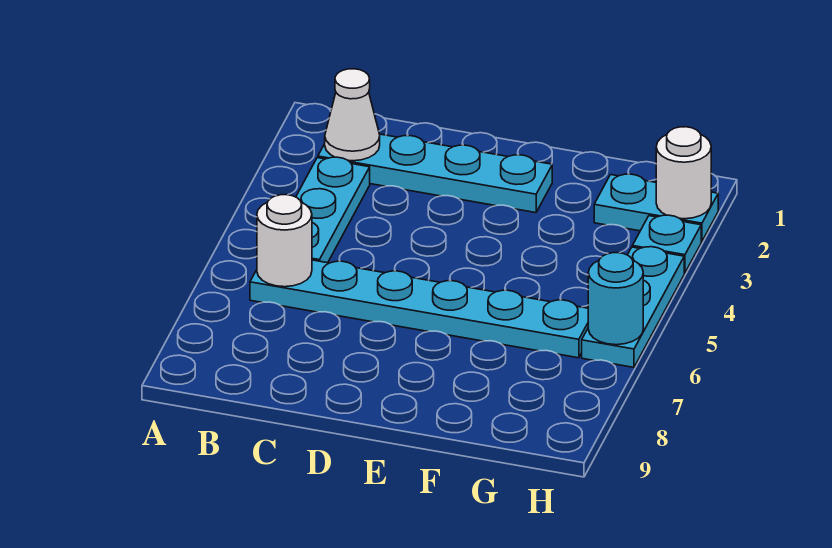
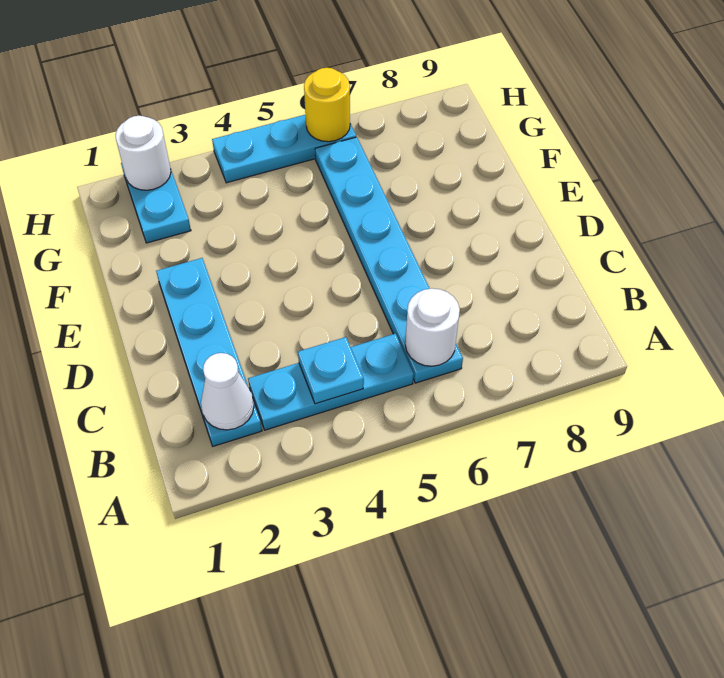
cyan 1x1 plate [632,215,701,273] -> cyan 1x1 plate moved to [298,337,364,404]
cyan 1x1 round brick [588,253,643,345] -> yellow 1x1 round brick [304,68,350,142]

